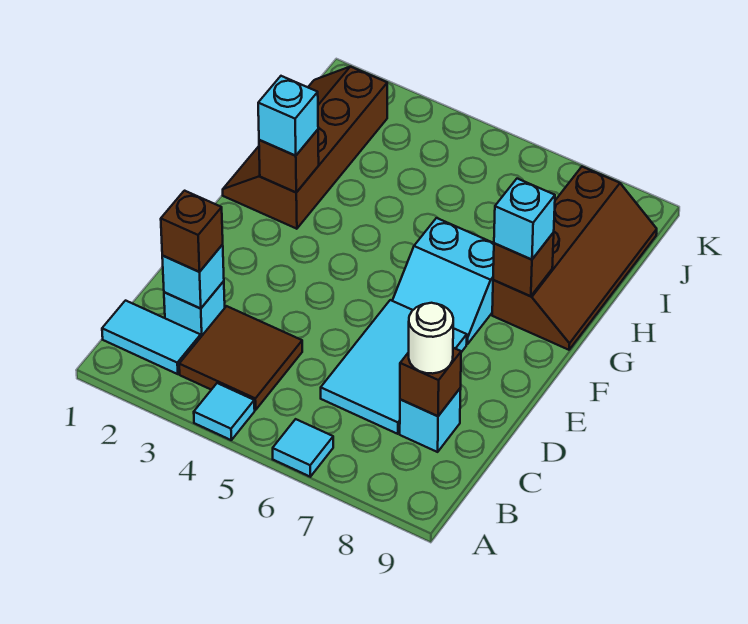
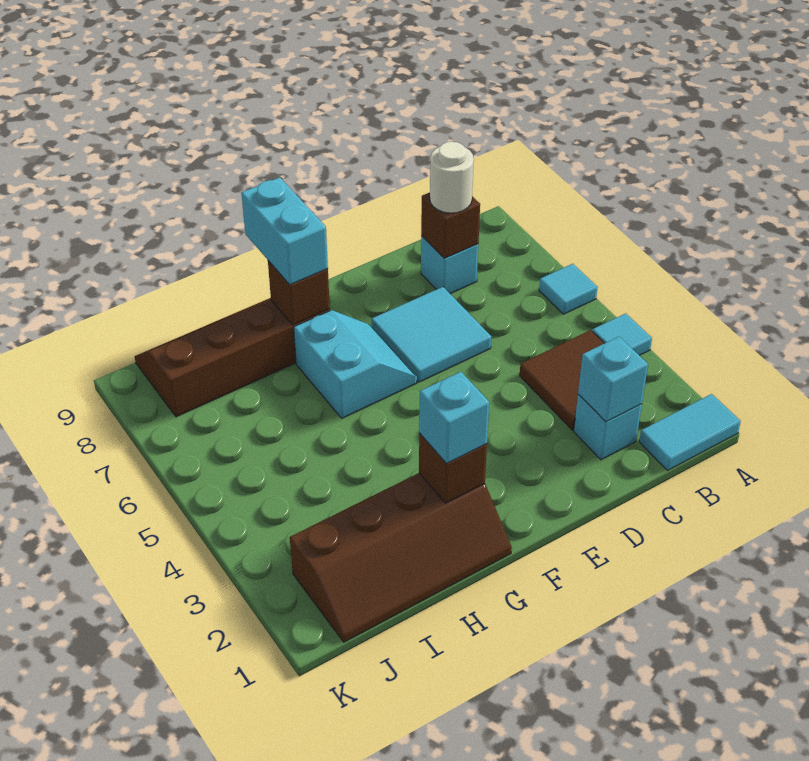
cyan 1x2 tile [102,301,201,374] -> cyan 1x2 tile turned to [639,394,741,470]
brown 1x1 brick [161,191,223,272] -> none
cyan 2x3 tile [321,300,467,434] -> cyan 2x2 tile [372,287,491,382]
cyan 1x1 brick [494,179,555,259] -> cyan 1x2 brick [241,177,328,285]

